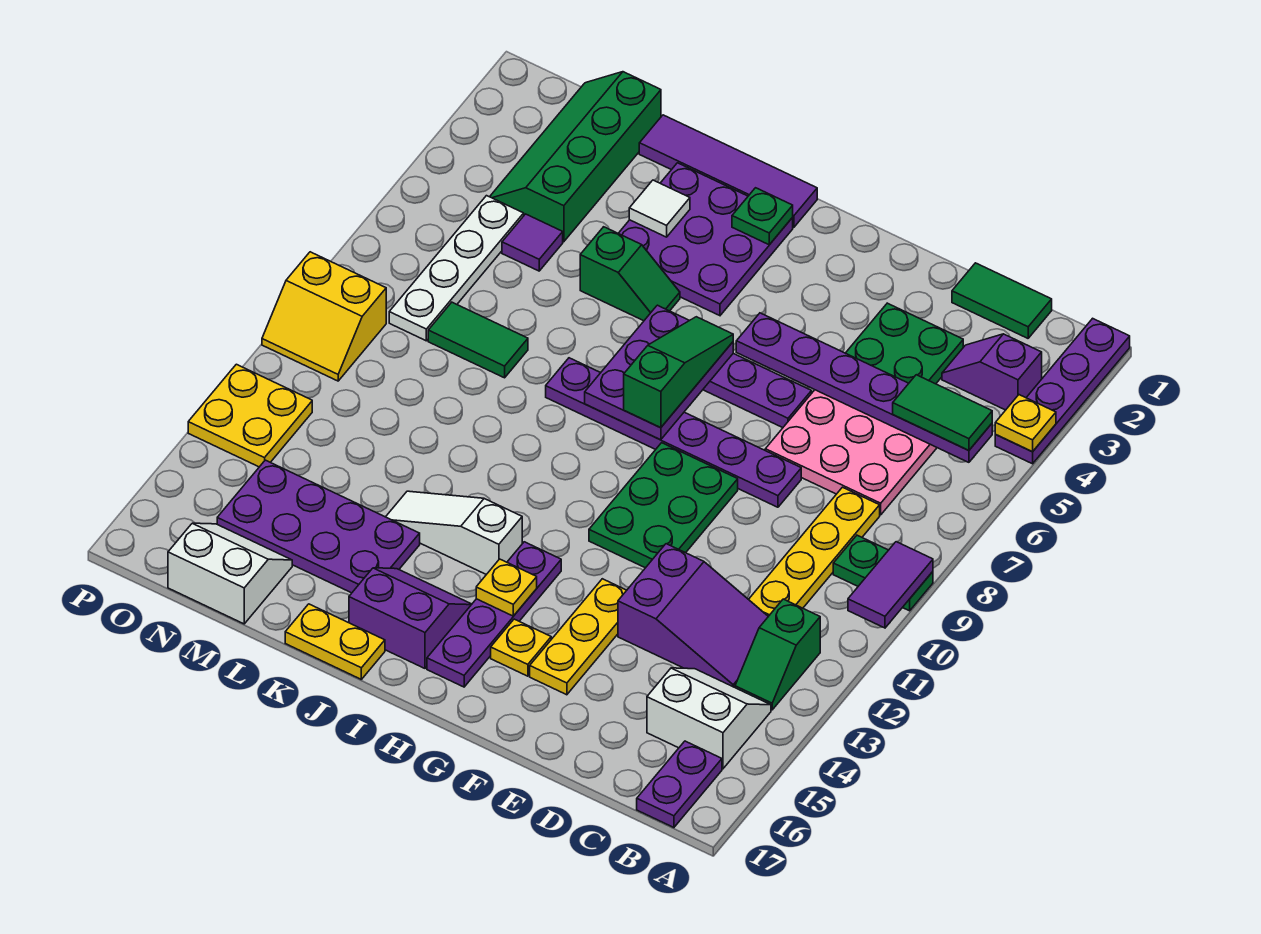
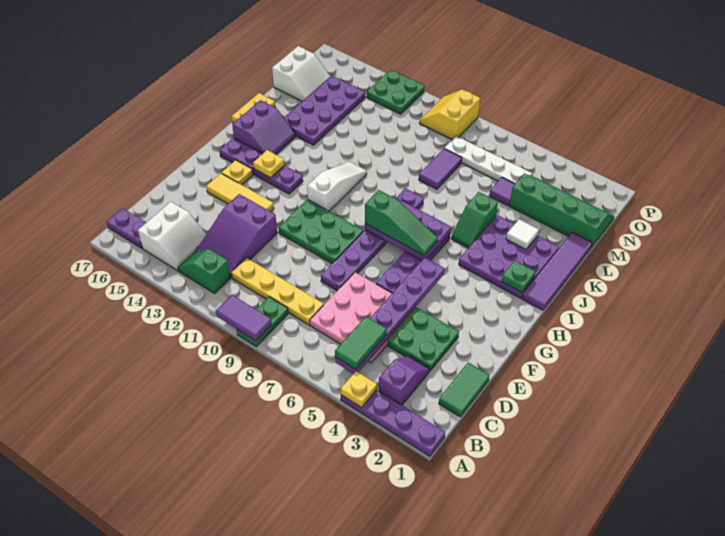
yellow 1x3 plate [530,579,627,695] -> yellow 1x3 tile [206,173,274,212]
white 1x3 slope [386,491,522,575] -> white 1x3 slope moved to [307,162,367,211]
green 1x2 tile [428,302,528,378] -> purple 1x2 tile [419,149,462,189]
yellow 2x2 plate [188,364,312,467] -> green 2x2 plate [367,70,425,114]

